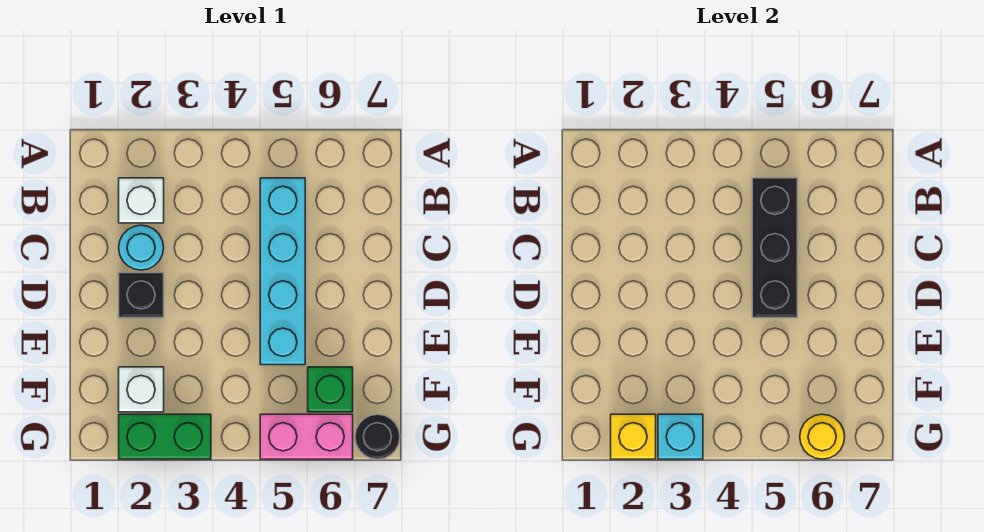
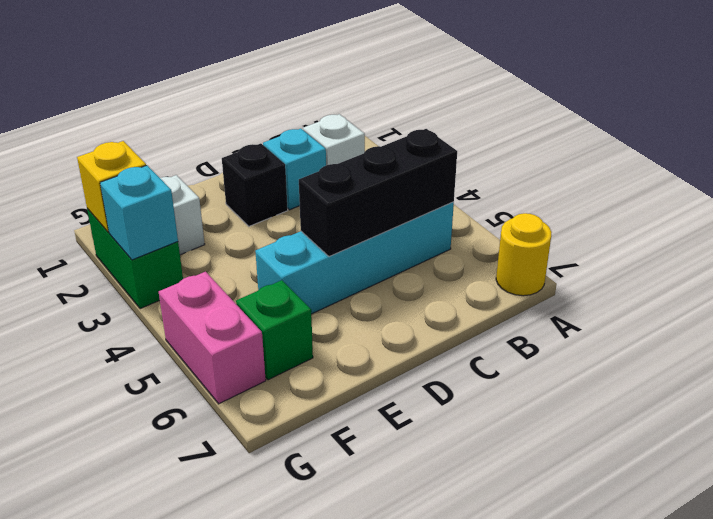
cyan 1x1 round brick [119,225,164,270] -> cyan 1x1 brick [263,129,326,210]
yellow 1x1 round brick [800,414,845,459] -> yellow 1x1 round brick moved to [496,213,552,296]
black 1x1 round brick [355,414,400,459] -> none

